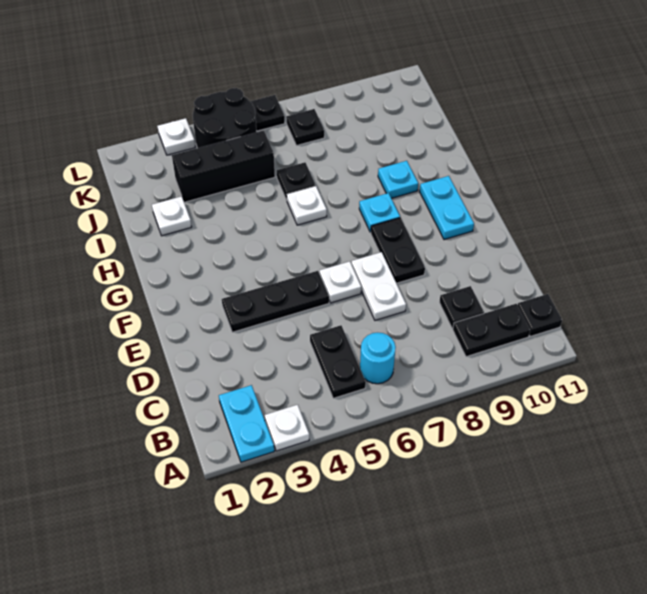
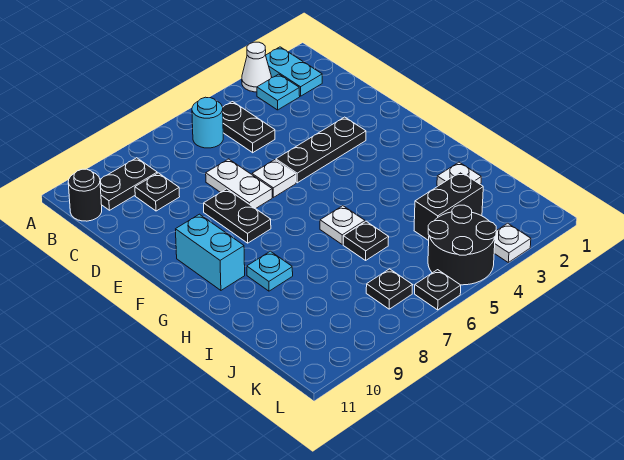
white 1x1 plate [265,405,309,451] -> white 1x1 cone [242,42,272,92]
black 1x1 plate [518,294,562,337] -> black 1x1 round brick [68,169,102,221]
cyan 1x2 plate [420,176,474,240] -> cyan 1x2 brick [176,214,245,290]
cyan 1x1 plate [359,193,400,232] -> cyan 1x1 plate moved to [257,74,300,110]
black 1x3 brick [172,131,275,202] -> black 1x2 brick [414,172,483,241]

